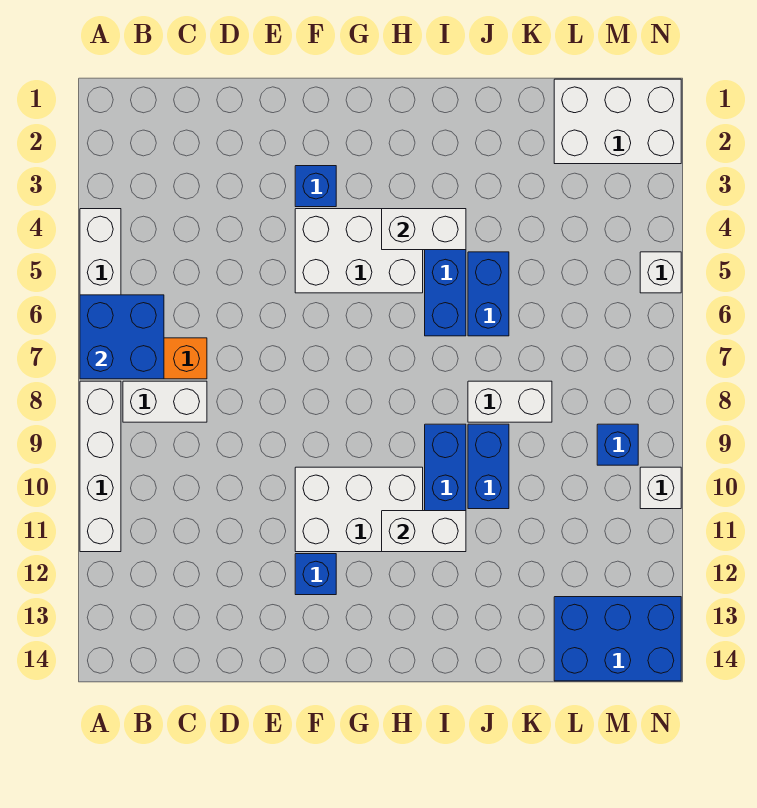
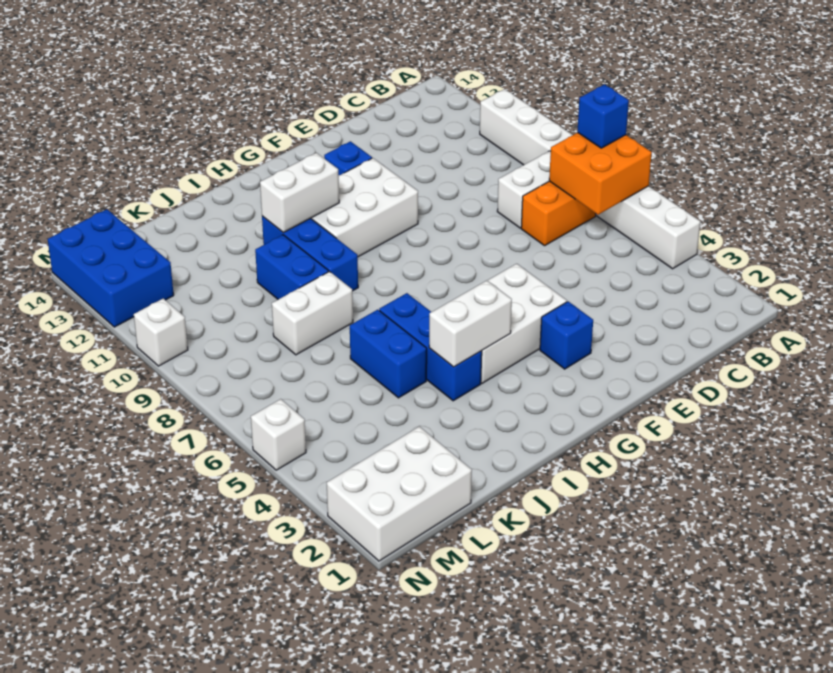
blue 2x2 brick [80,295,164,379] -> orange 2x2 brick [549,133,652,215]
blue 2x3 brick [554,597,681,681] -> blue 2x3 brick turned to [48,209,174,327]
blue 1x1 brick [597,424,638,465] -> blue 1x1 brick moved to [577,84,629,148]

